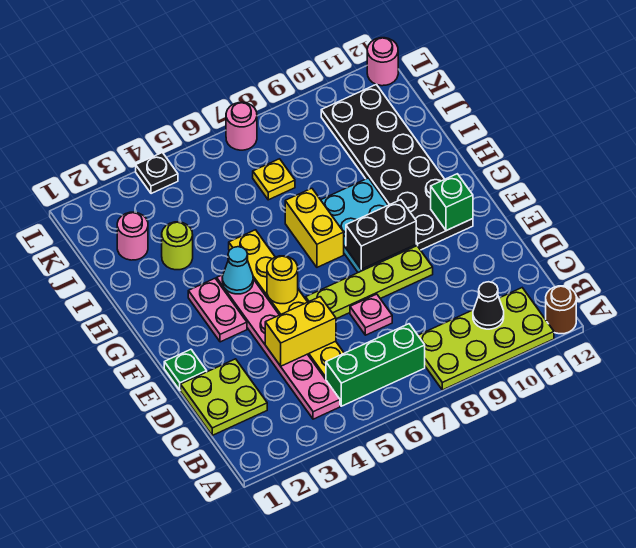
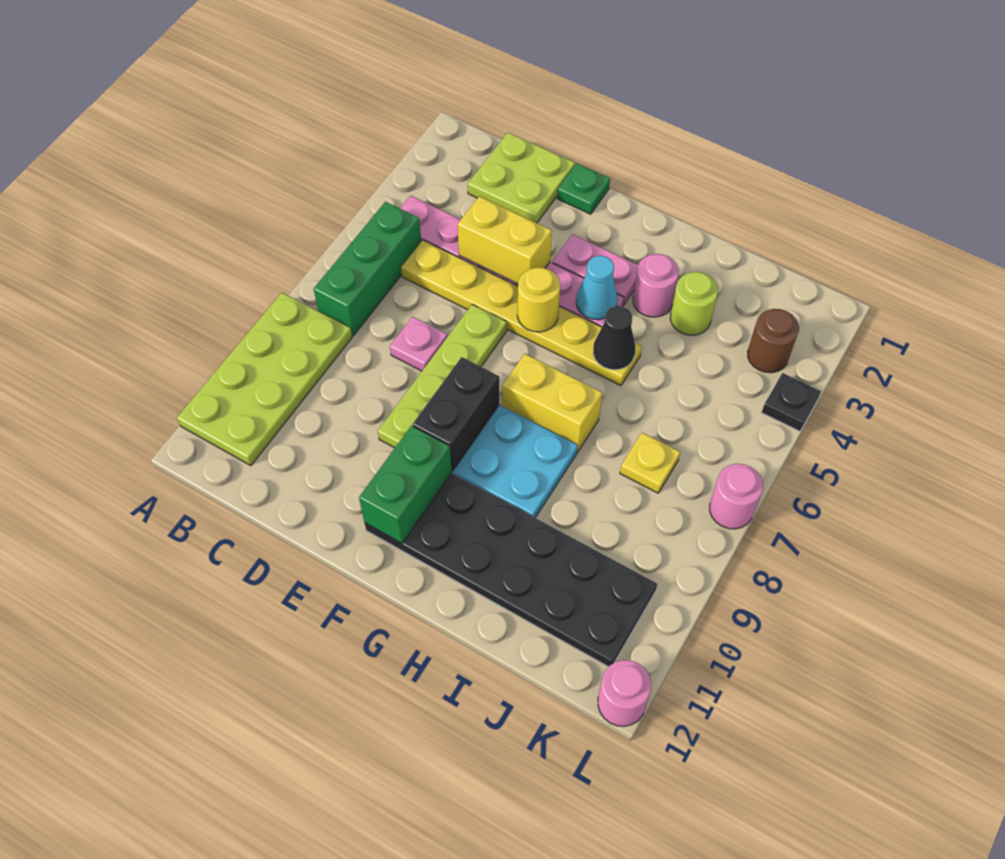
brown 1x1 round brick [546,286,576,334] -> brown 1x1 round brick moved to [748,309,799,373]
black 1x1 cone [473,282,504,329] -> black 1x1 cone moved to [593,306,635,370]
yellow 1x2 brick [265,297,336,366] -> yellow 1x2 brick turned to [458,196,552,284]
green 1x1 brick [431,174,473,231] -> green 1x2 brick [359,426,452,543]
pink 1x1 round brick [117,212,148,260] -> pink 1x1 round brick moved to [633,254,679,317]

